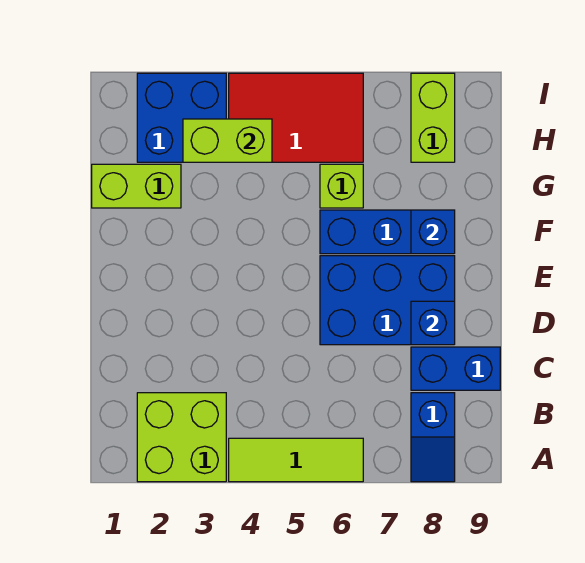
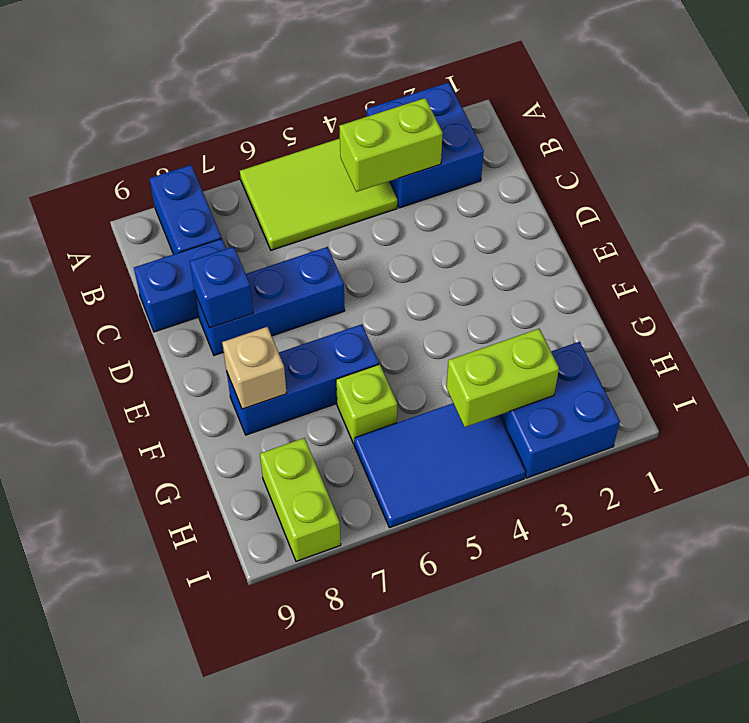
lime 2x2 brick [137,393,226,482] -> blue 2x2 brick [367,82,484,208]
lime 1x3 tile [229,438,363,482] -> lime 2x3 tile [240,139,397,250]
blue 1x2 slope [411,393,455,482] -> blue 1x2 brick [149,165,222,254]
blue 2x3 brick [320,256,455,345] -> blue 1x3 brick [195,247,345,355]
blue 1x1 brick [411,210,455,254] -> tan 1x1 brick [222,327,287,409]
lime 1x2 brick [92,164,181,208] -> lime 1x2 brick moved to [339,98,443,192]
red 2x3 tile [229,73,363,162] -> blue 2x3 tile [354,403,525,528]

